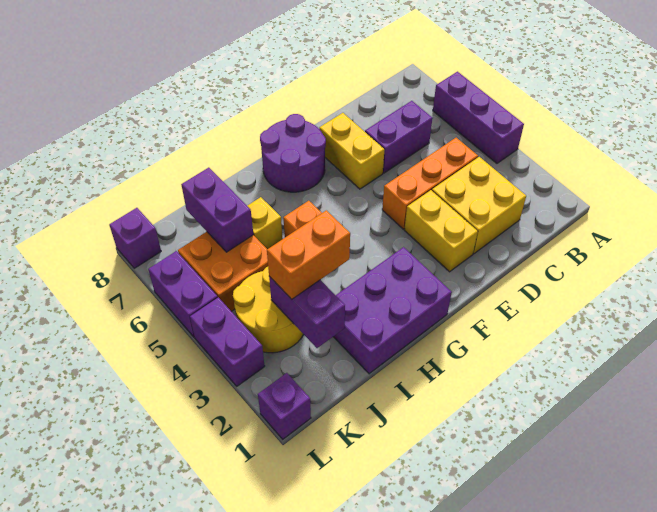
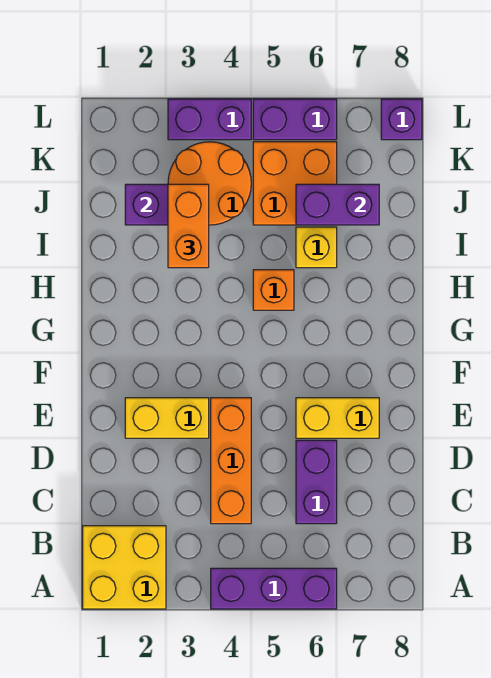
yellow 2x2 brick [432,157,526,254] -> yellow 2x2 brick moved to [83,526,166,609]
purple 2x2 round brick [260,114,326,192] -> none
purple 2x3 brick [333,247,452,374] -> none
yellow 2x2 round brick [233,267,304,353] -> orange 2x2 round brick [168,142,251,225]
purple 1x1 brick [258,373,311,439] -> none

